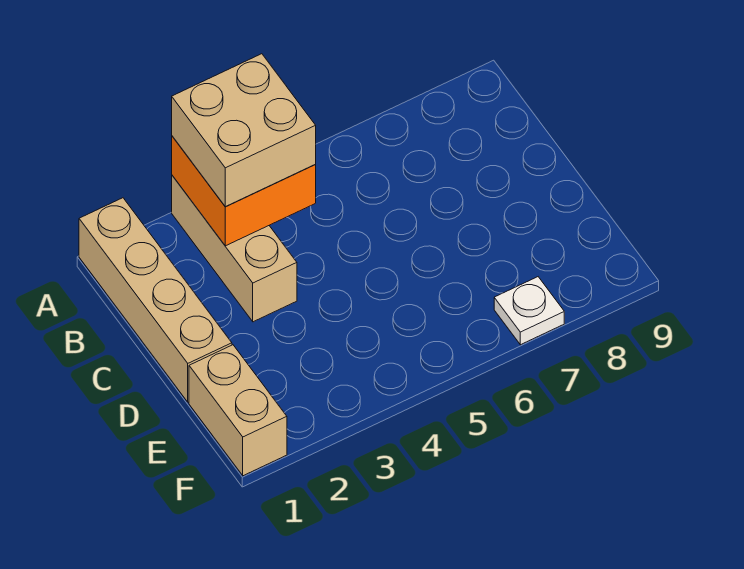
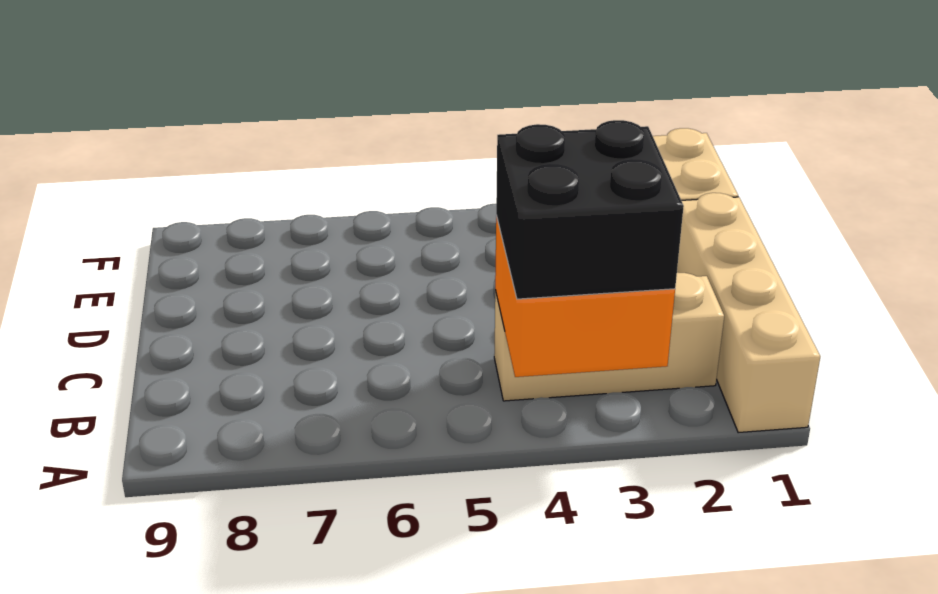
tan 1x3 brick [172,176,297,322] -> tan 1x3 brick turned to [494,272,724,401]
tan 2x2 brick [172,54,316,207] -> black 2x2 brick [496,120,684,299]
white 1x1 plate [494,277,564,345] -> none

